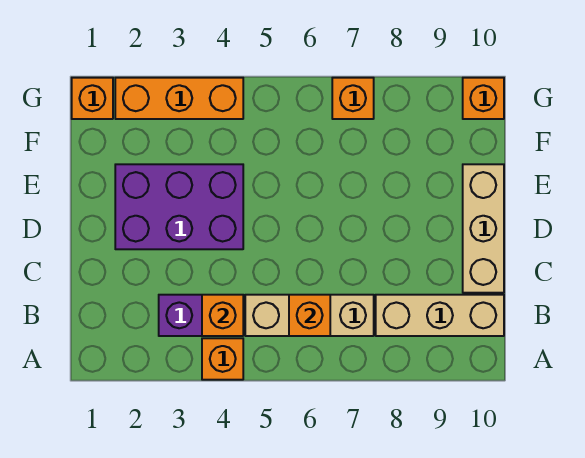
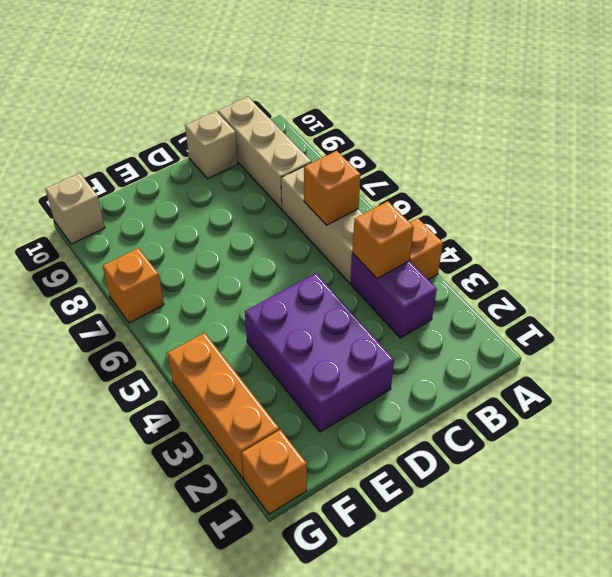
tan 1x3 brick [463,164,504,293] -> tan 1x1 brick [185,111,238,179]
orange 1x1 brick [463,78,504,119] -> tan 1x1 brick [45,173,105,244]

